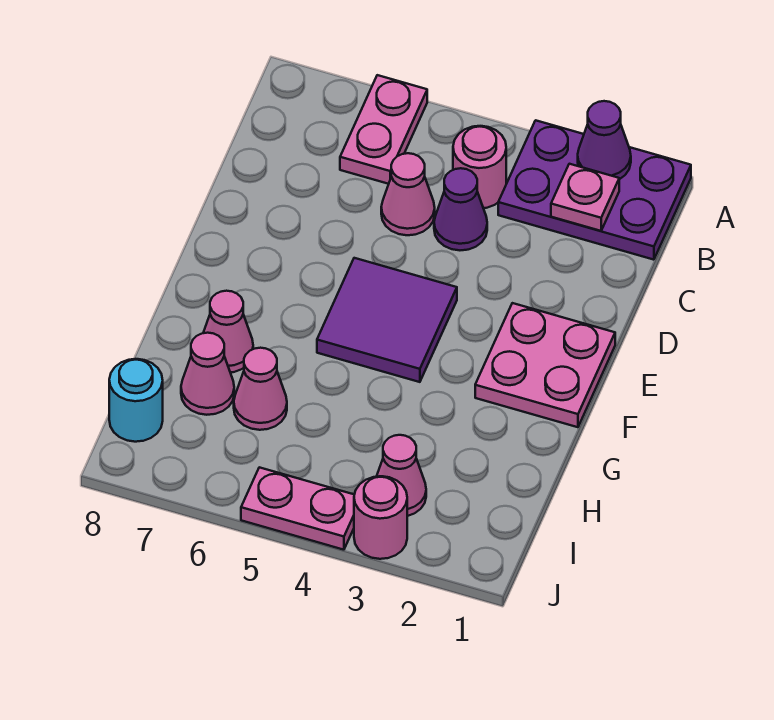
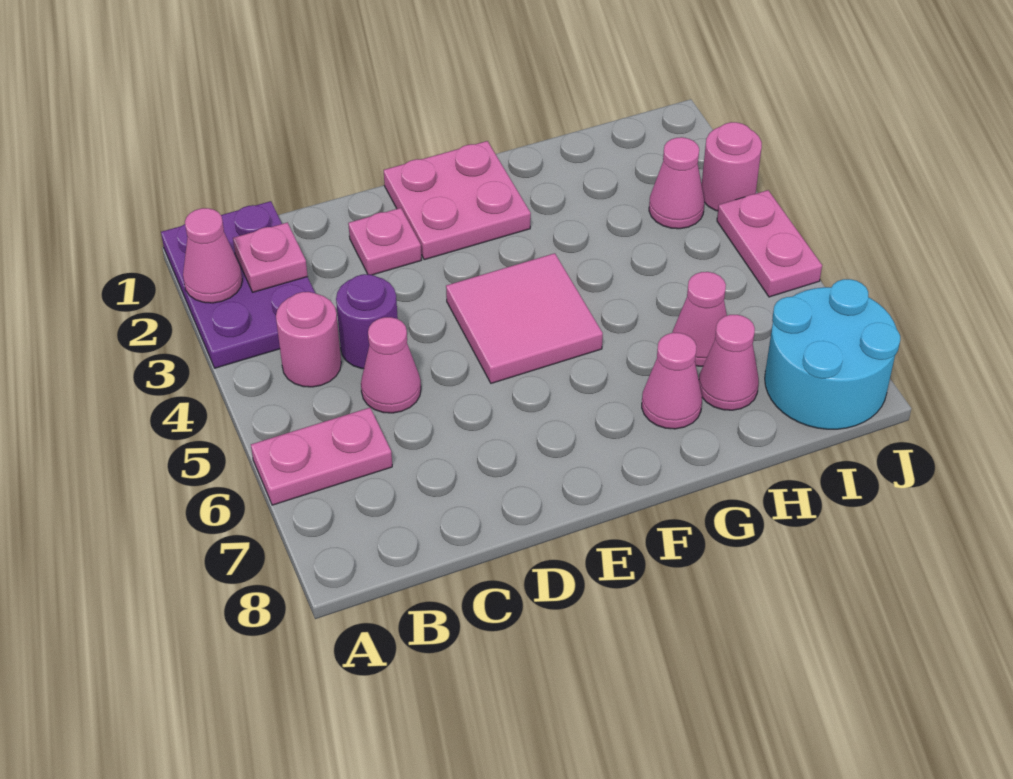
purple 1x1 cone [578,101,631,179] -> pink 1x1 cone [183,208,242,303]
purple 1x1 cone [434,168,487,250] -> purple 1x1 round brick [336,274,398,369]
none -> pink 1x1 plate [348,208,421,275]
purple 2x2 tile [317,258,457,382] -> pink 2x2 tile [446,253,603,383]
cyan 1x1 round brick [109,359,163,442] -> cyan 2x2 round brick [765,279,900,429]

